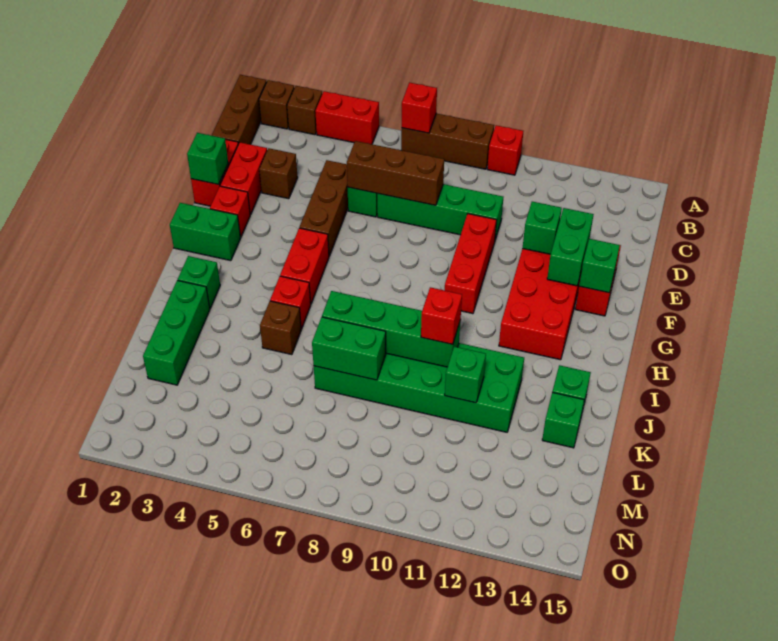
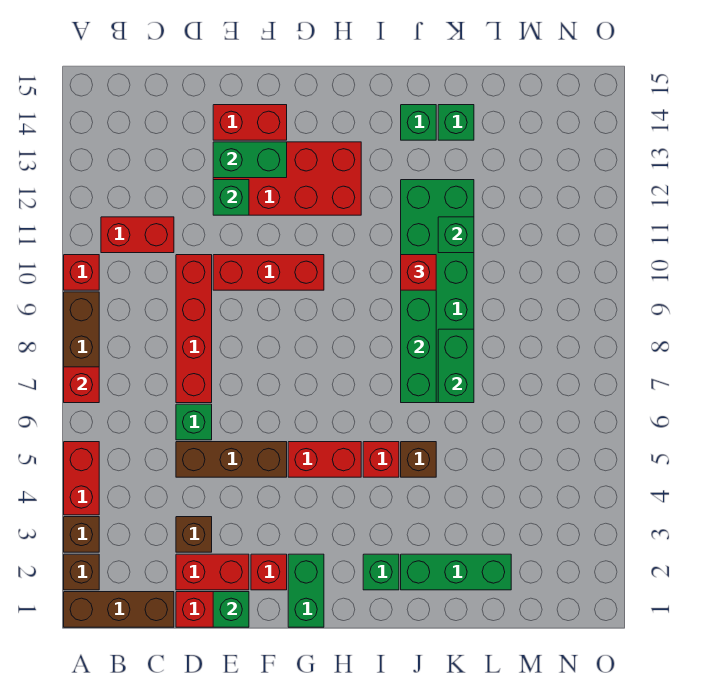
none -> red 1x2 brick [101,217,174,253]
brown 1x3 brick [347,141,444,205] -> none
green 1x4 brick [377,184,503,240] -> red 1x4 brick [176,255,212,403]
green 1x1 brick [579,239,620,293] -> none

